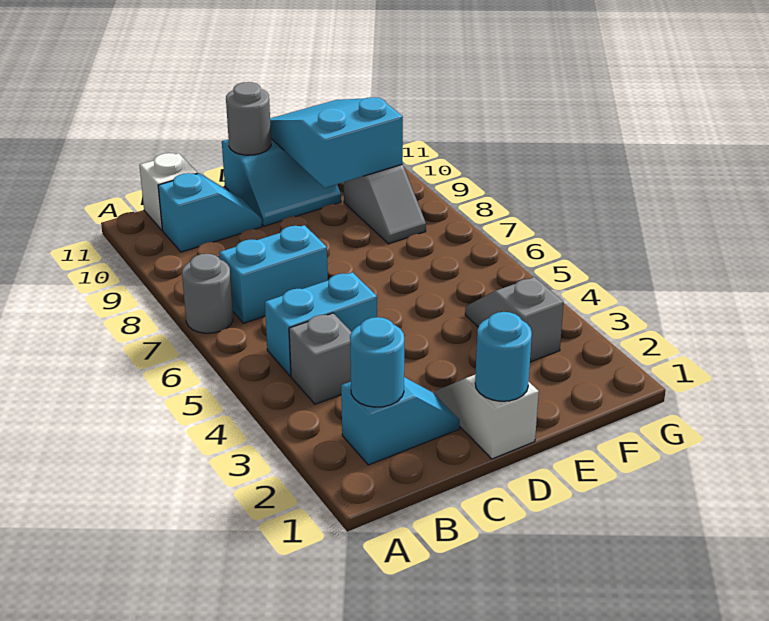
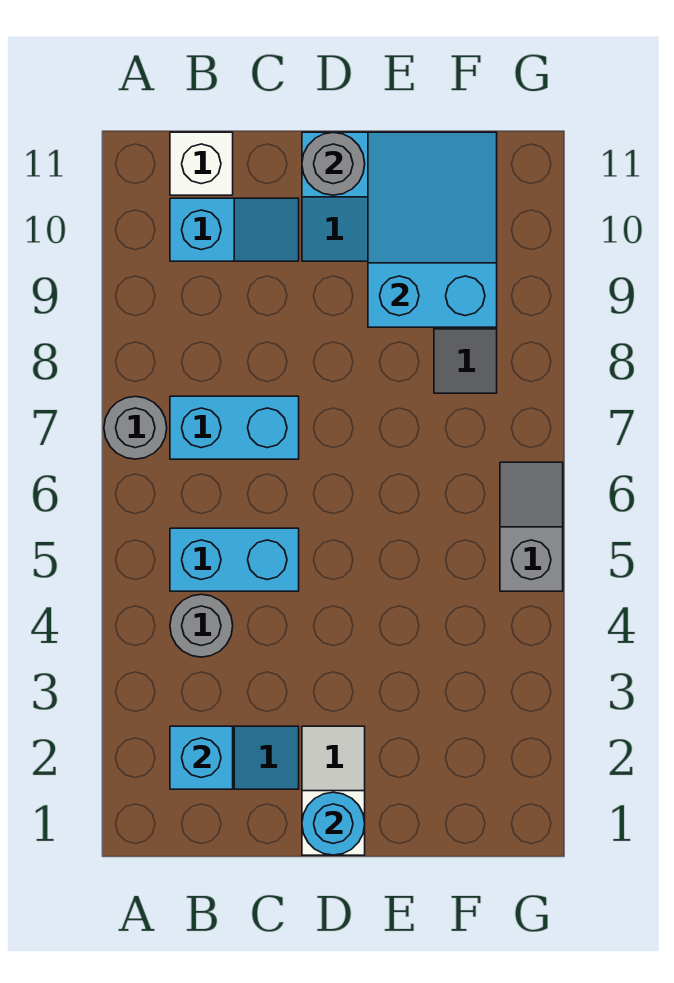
cyan 1x1 round brick [350,317,404,407] -> cyan 1x1 brick [170,726,233,789]
grey 1x1 brick [289,313,352,404] -> grey 1x1 round brick [170,594,233,657]
grey 1x2 slope [465,277,564,362] -> grey 1x2 slope moved to [500,462,563,591]

